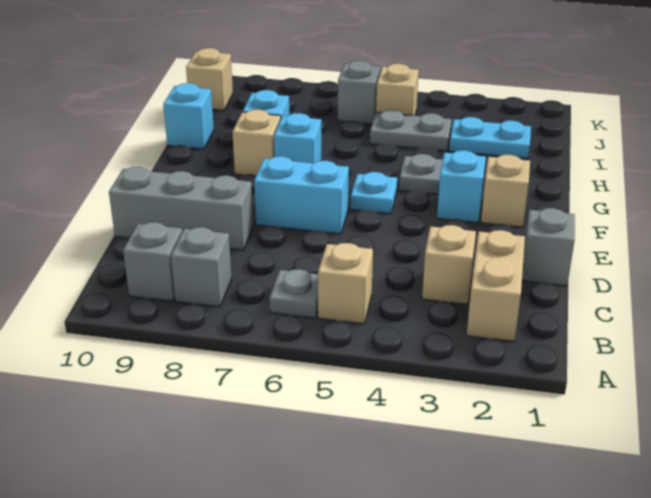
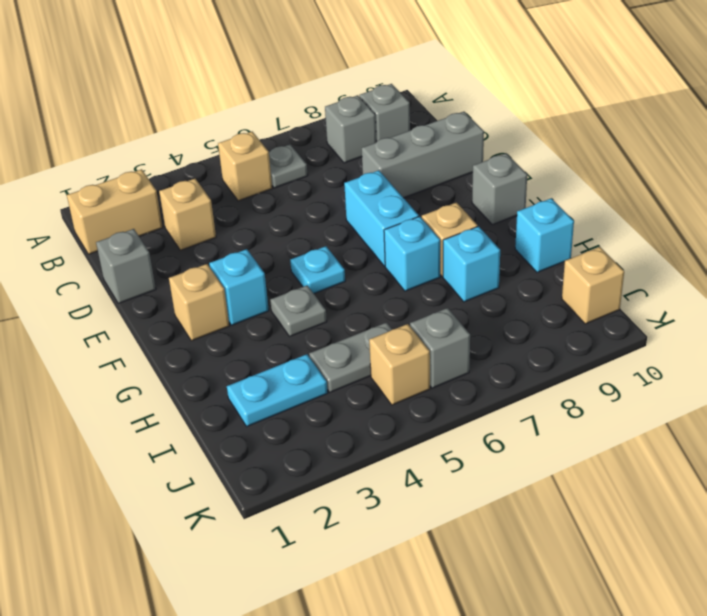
tan 1x2 brick [467,230,525,342] -> tan 1x2 brick turned to [67,169,163,254]
cyan 1x2 brick [254,156,349,234] -> cyan 1x2 brick turned to [344,170,419,266]
none -> grey 1x1 brick [472,153,527,225]

